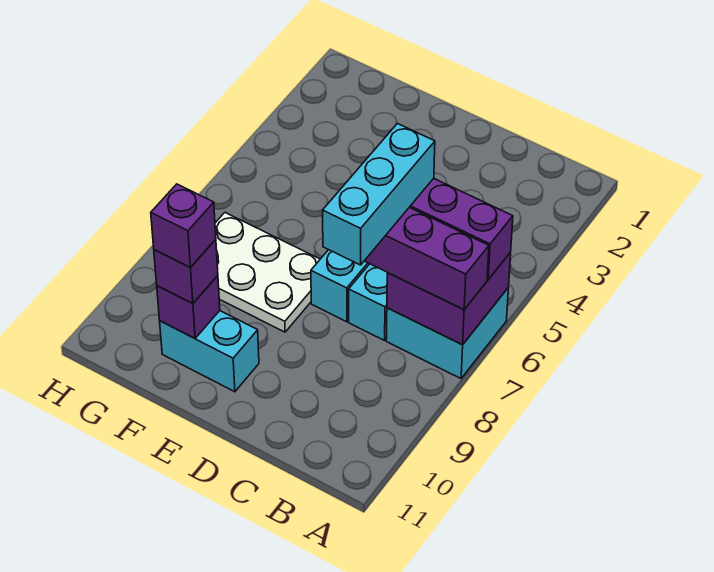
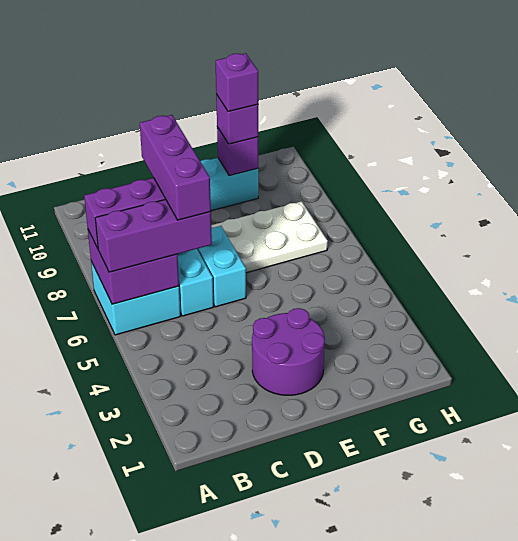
cyan 1x3 brick [323,124,435,265] -> purple 1x3 brick [140,115,211,220]
none -> purple 2x2 round brick [252,308,325,395]

